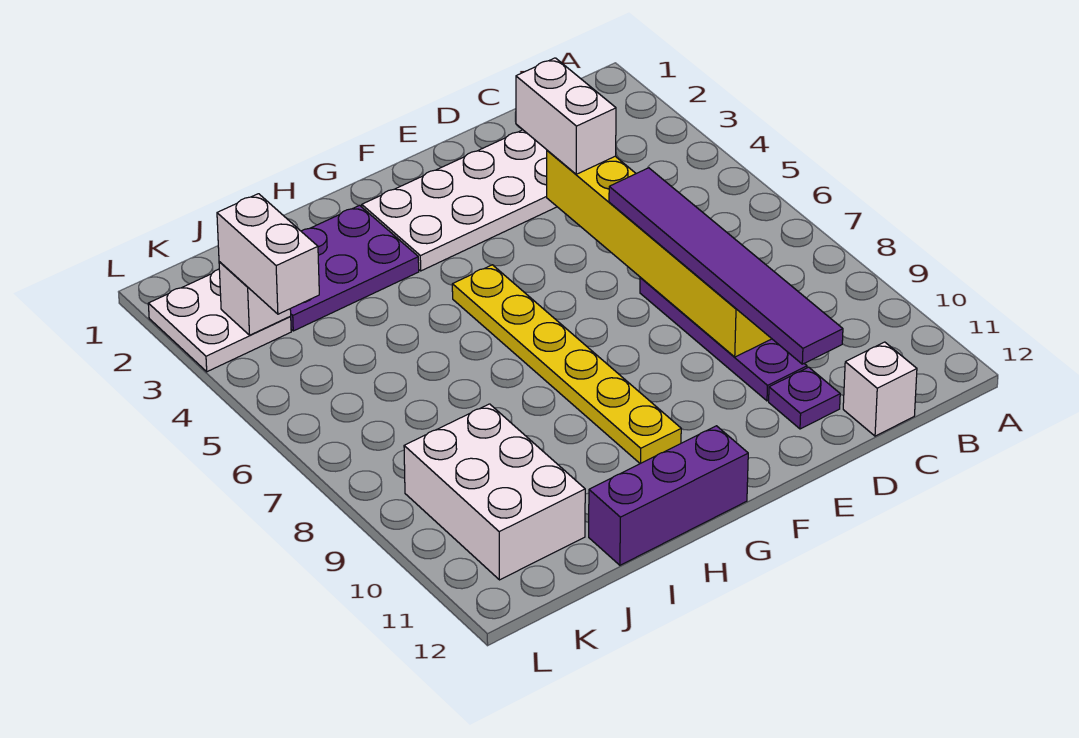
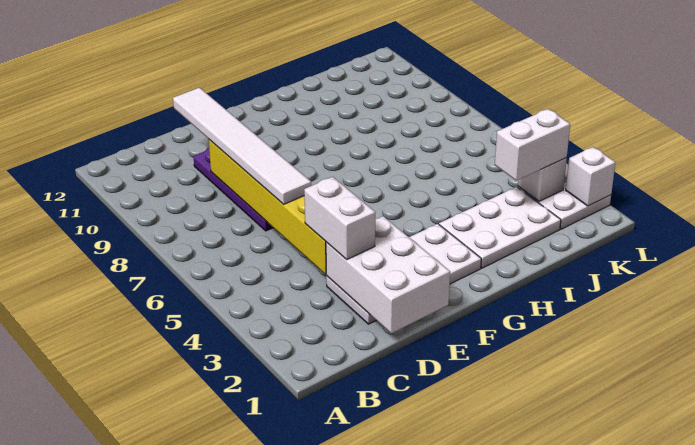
white 1x1 brick [843,342,917,436] -> white 1x1 brick moved to [566,147,616,206]
purple 1x6 tile [609,168,843,364] -> white 1x6 tile [173,88,311,204]
purple 1x1 plate [769,367,840,429] -> none
yellow 1x6 plate [452,265,681,464] -> none
purple 1x3 brick [589,426,748,565] -> none
purple 2x3 plate [290,205,419,331] -> white 2x3 plate [439,187,561,268]
white 2x3 brick [404,404,585,580] -> white 2x3 brick moved to [326,216,450,333]
white 1x2 brick [217,194,319,314] -> white 1x2 brick turned to [495,109,570,181]

